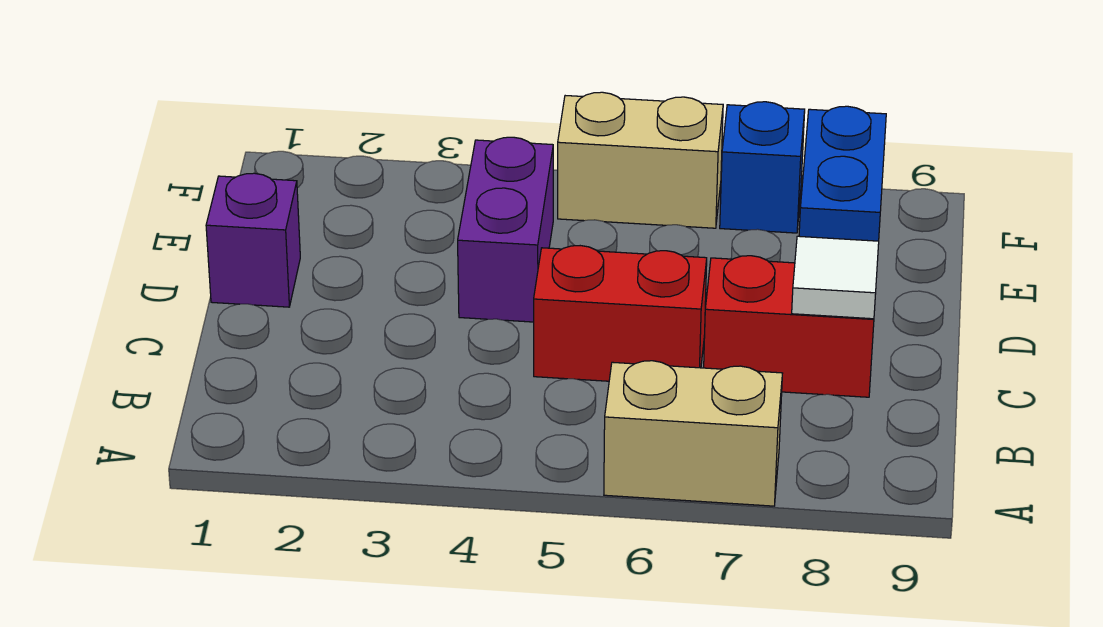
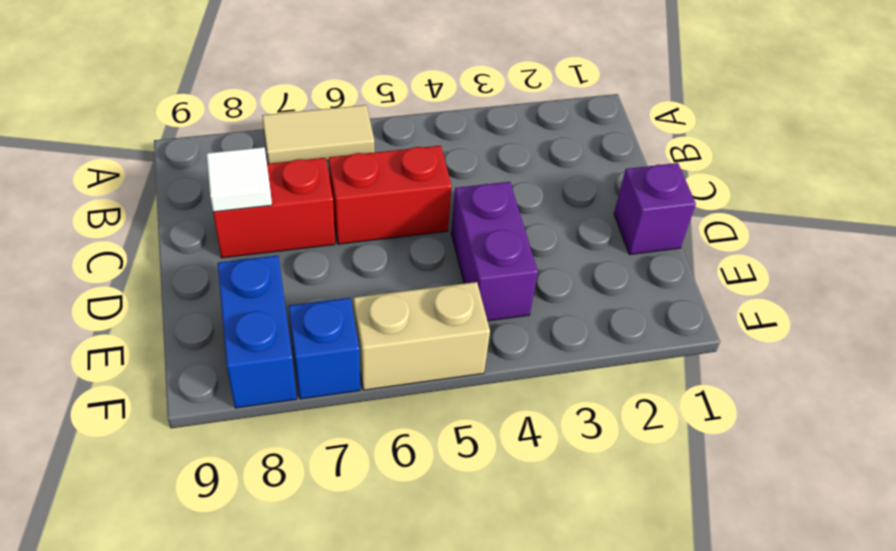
tan 1x2 brick [604,361,782,506] -> tan 1x2 tile [262,105,374,164]

